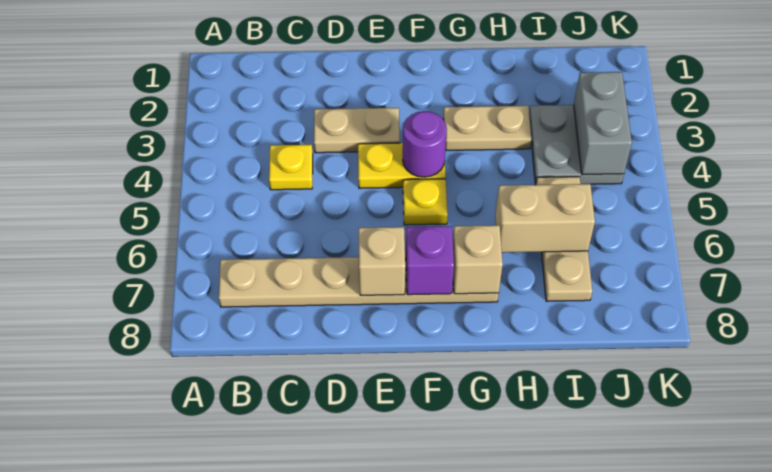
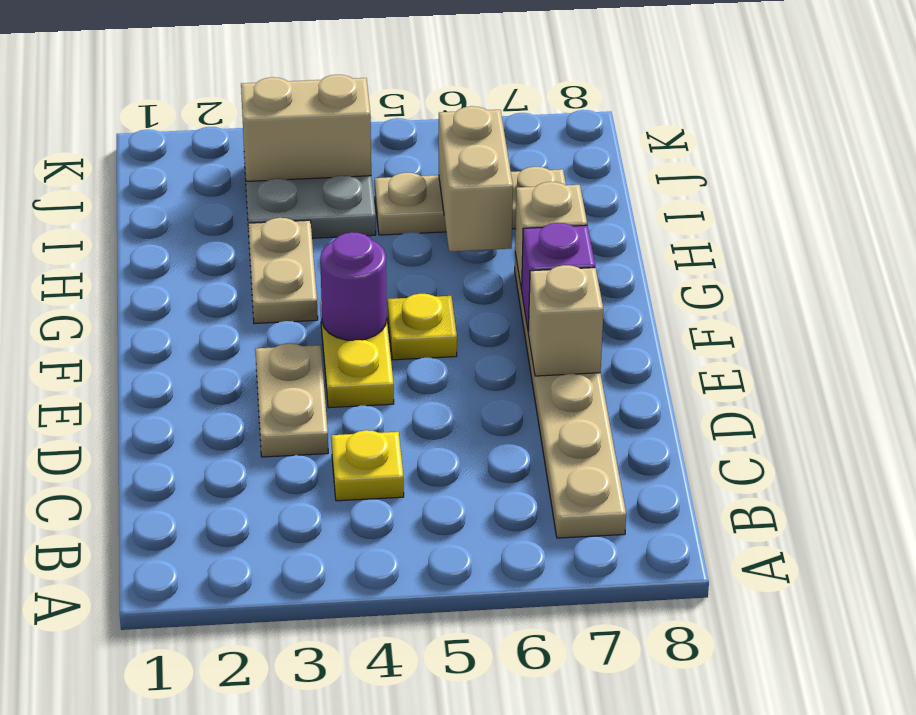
grey 1x2 brick [574,72,632,175] -> tan 1x2 brick [241,75,371,181]

